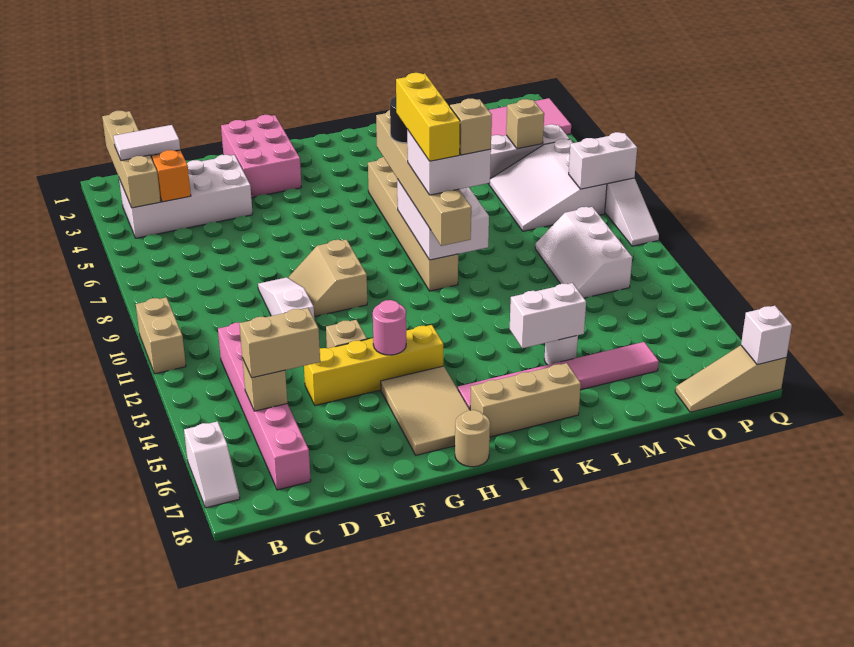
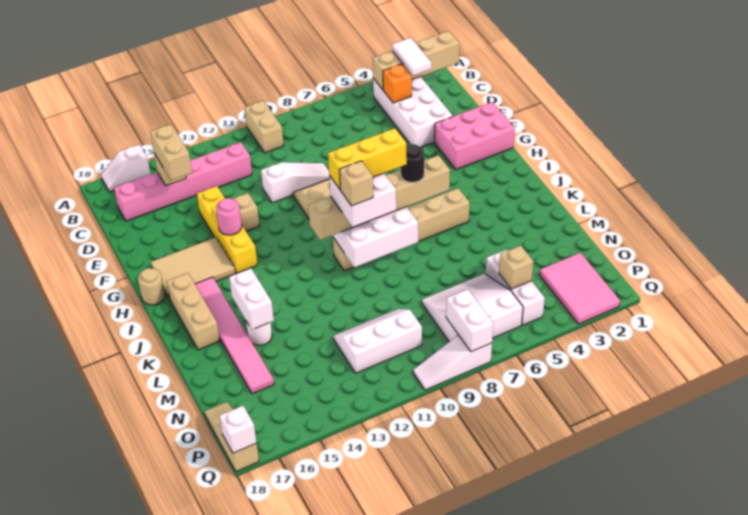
tan 1x2 brick [136,297,186,374] -> tan 1x2 brick turned to [245,101,284,153]

